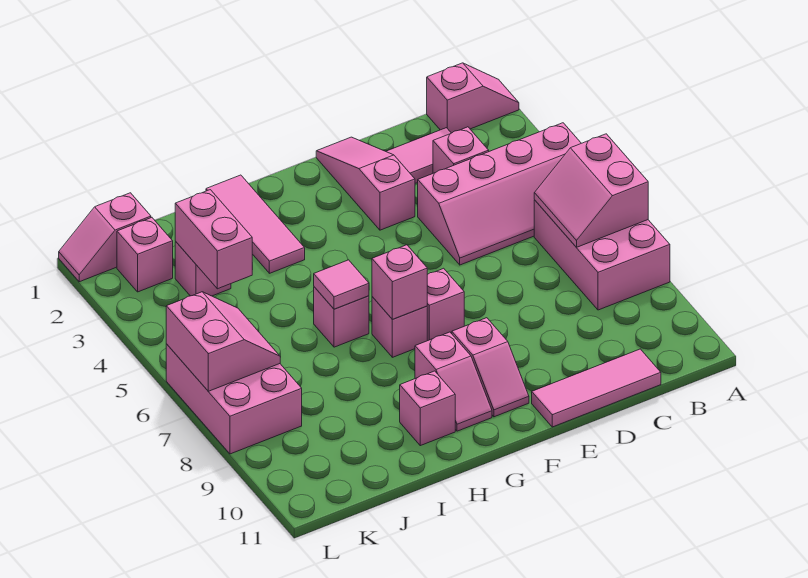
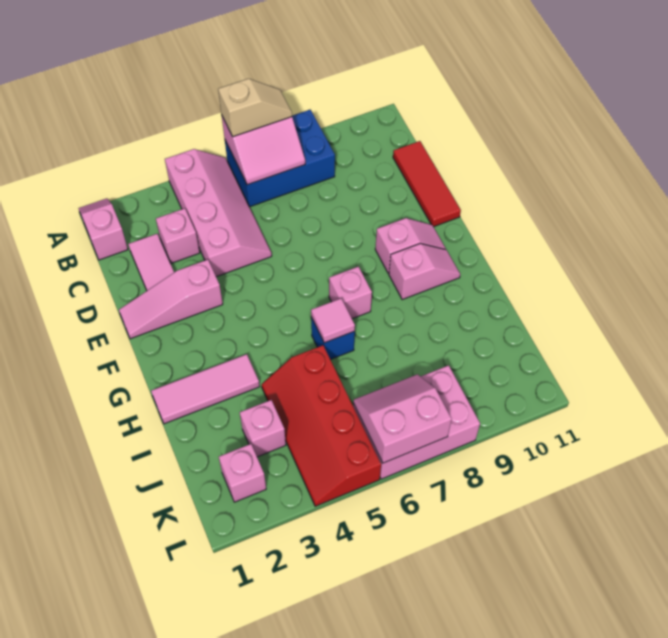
pink 2x3 brick [534,200,670,310] -> blue 2x3 brick [225,110,335,207]
none -> tan 1x2 slope [218,79,292,137]
pink 1x3 tile [532,349,661,427] -> red 1x3 tile [393,141,461,227]
pink 1x1 brick [427,268,464,341] -> none
pink 1x1 brick [372,245,427,319] -> none
pink 1x1 brick [314,287,369,347] -> blue 1x1 brick [311,317,355,359]
pink 1x1 brick [400,371,455,446] -> none
none -> red 2x4 slope [262,345,381,506]
pink 1x2 brick [175,190,252,289] -> none
pink 1x2 slope [59,193,151,282] -> none

